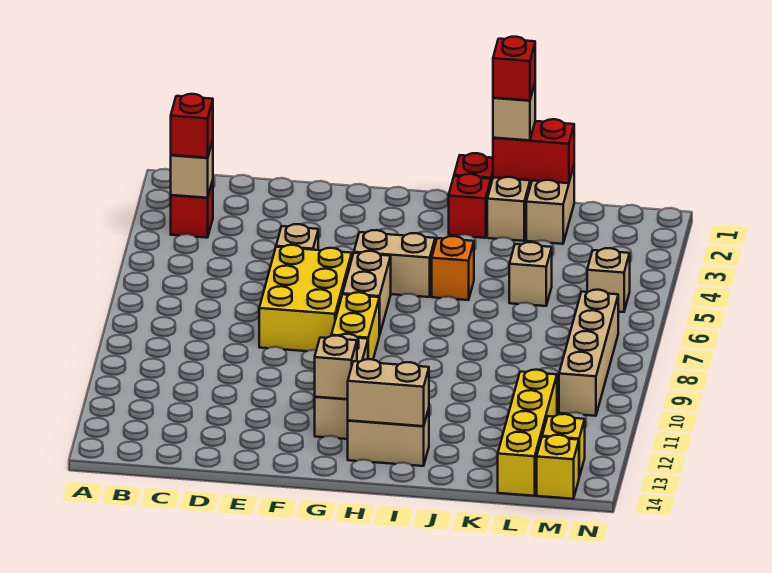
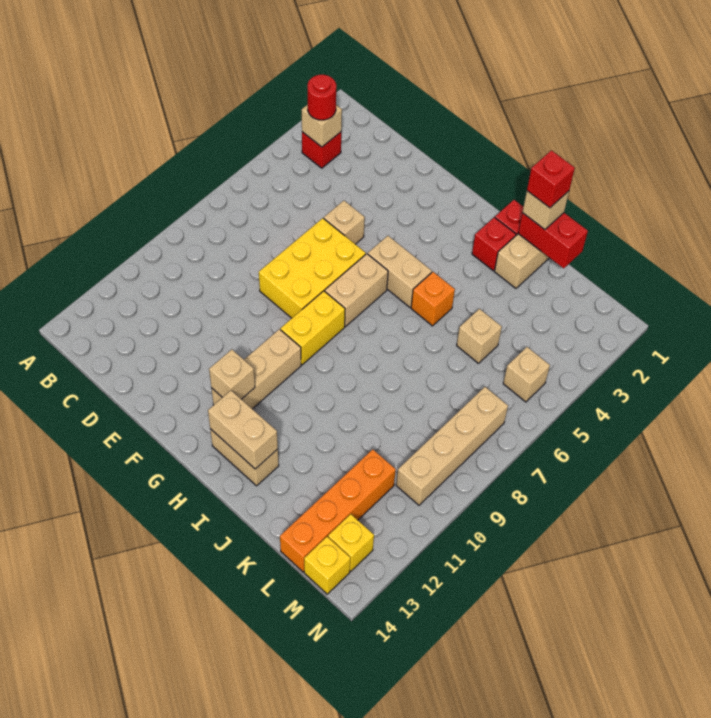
red 1x1 brick [171,94,213,158] -> red 1x1 round brick [308,75,336,120]
tan 1x2 brick [526,167,574,244] -> none
yellow 1x4 brick [498,370,557,496] -> orange 1x4 brick [280,449,396,572]

